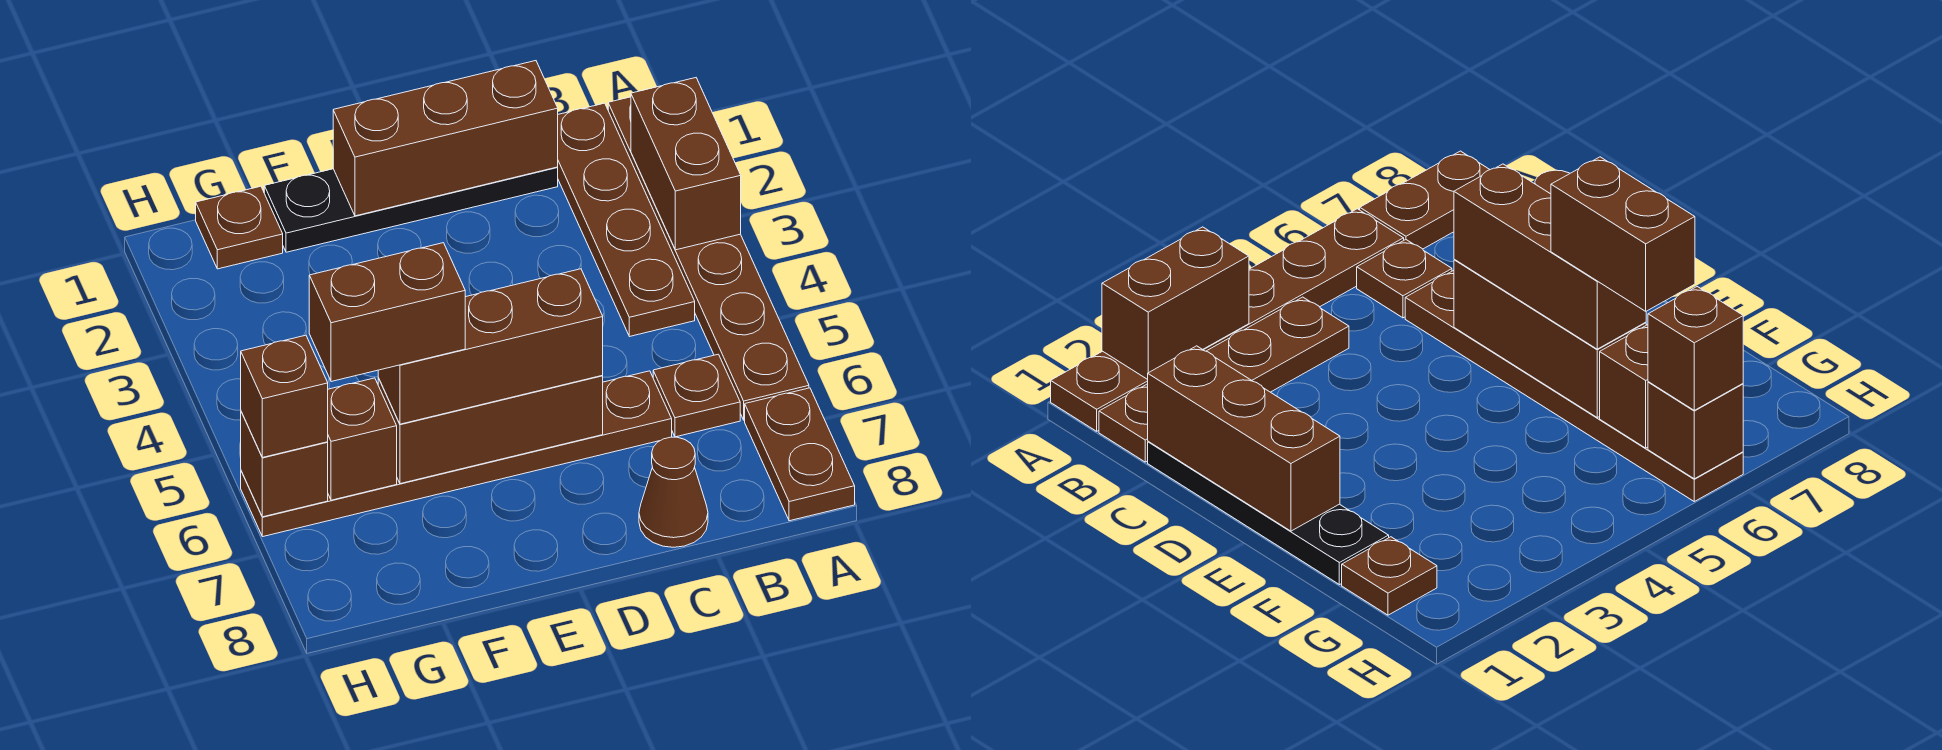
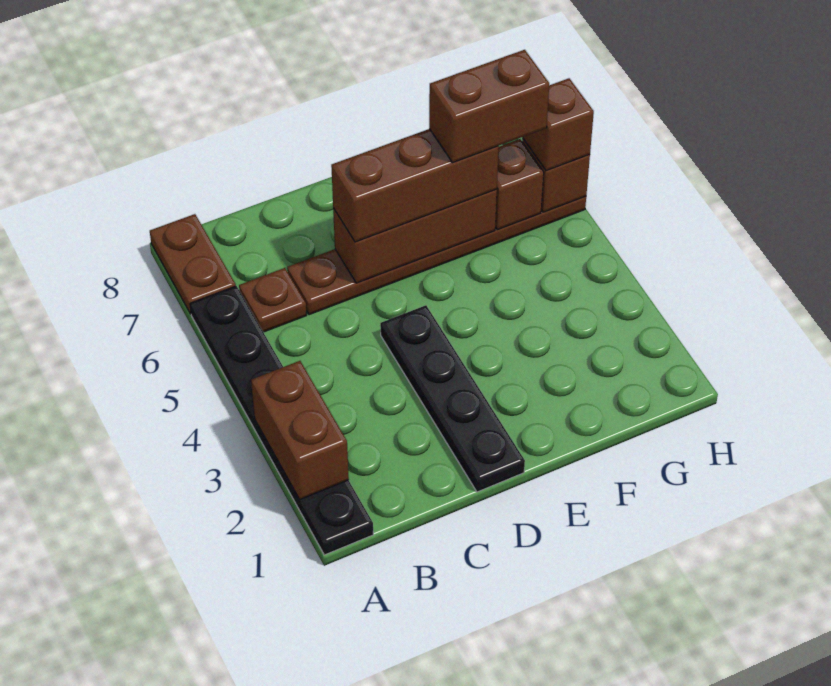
brown 1x6 plate [608,97,809,420] -> black 1x6 plate [190,286,373,555]
brown 1x4 plate [558,103,695,337] -> none
black 1x4 plate [264,167,558,252] -> black 1x4 plate turned to [380,305,525,492]
brown 1x3 brick [333,61,558,216] -> none
brown 1x1 cone [639,437,708,547] -> none
brown 1x1 plate [196,186,283,269] -> none

